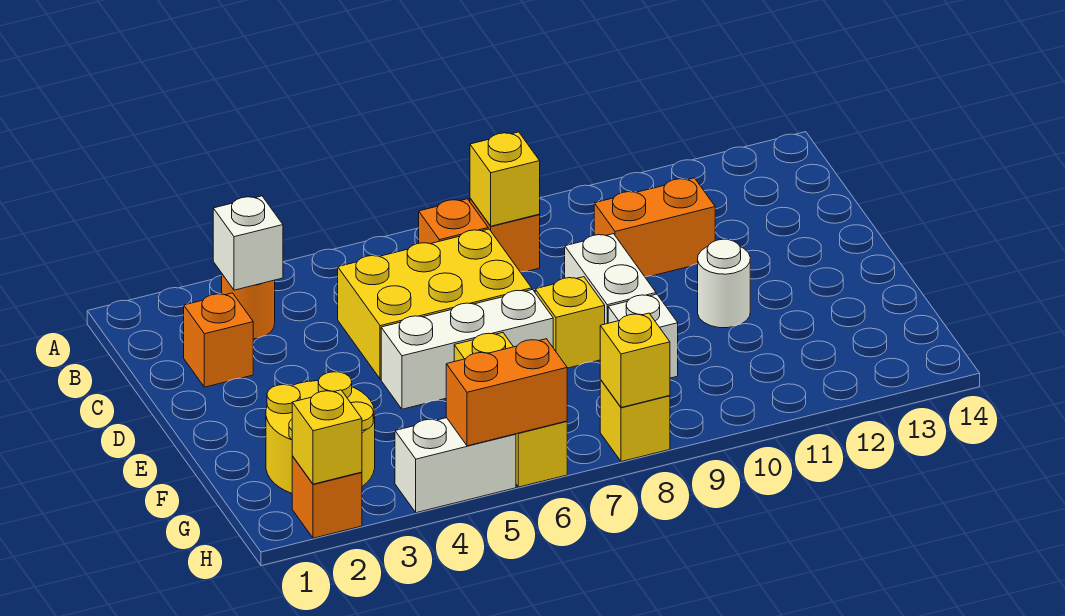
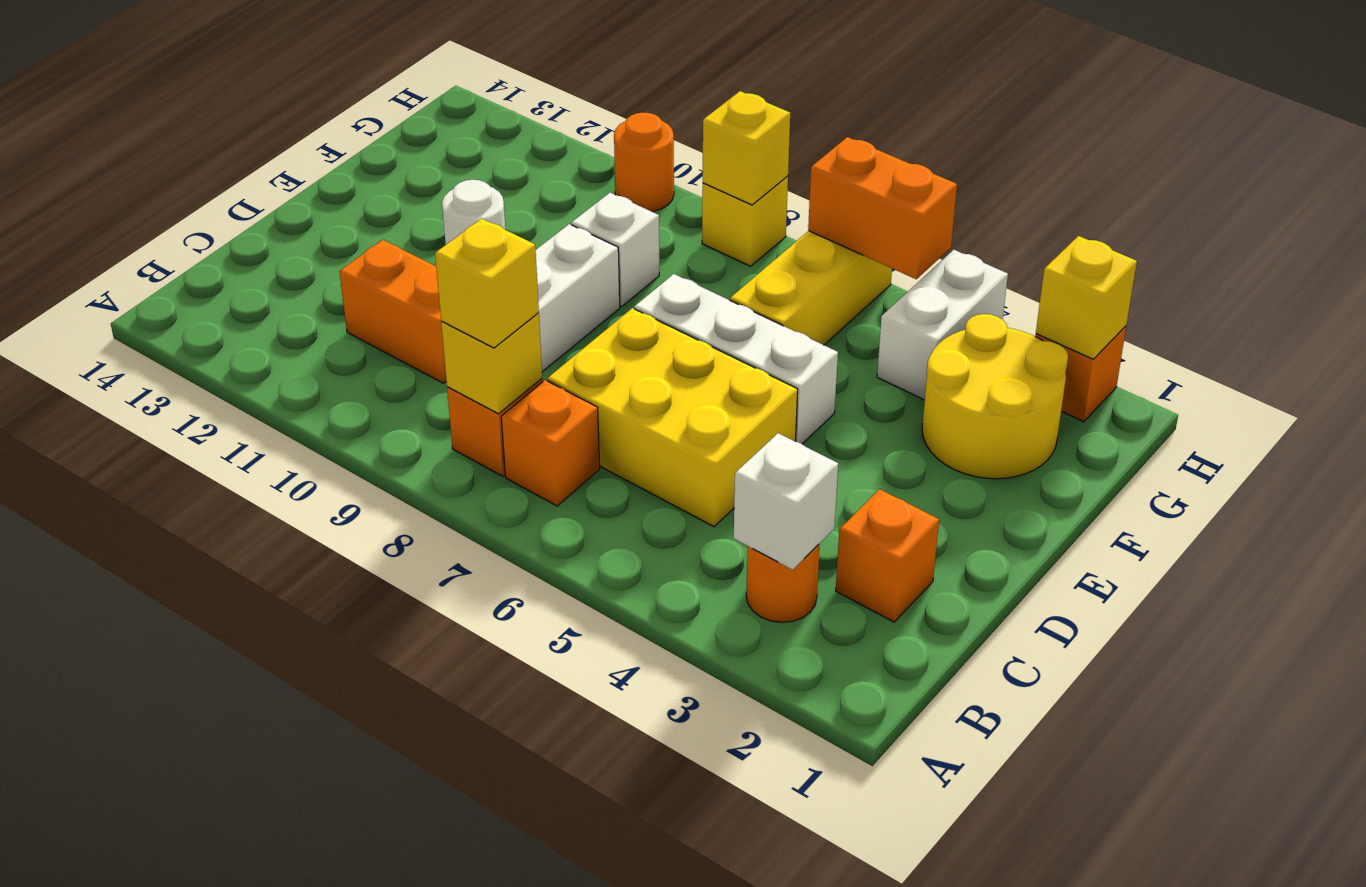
yellow 1x1 brick [535,277,605,368] -> yellow 1x1 brick moved to [435,218,539,348]
white 1x2 brick [395,418,516,513] -> white 1x2 brick turned to [877,250,1008,400]
none -> orange 1x1 round brick [614,113,674,212]

